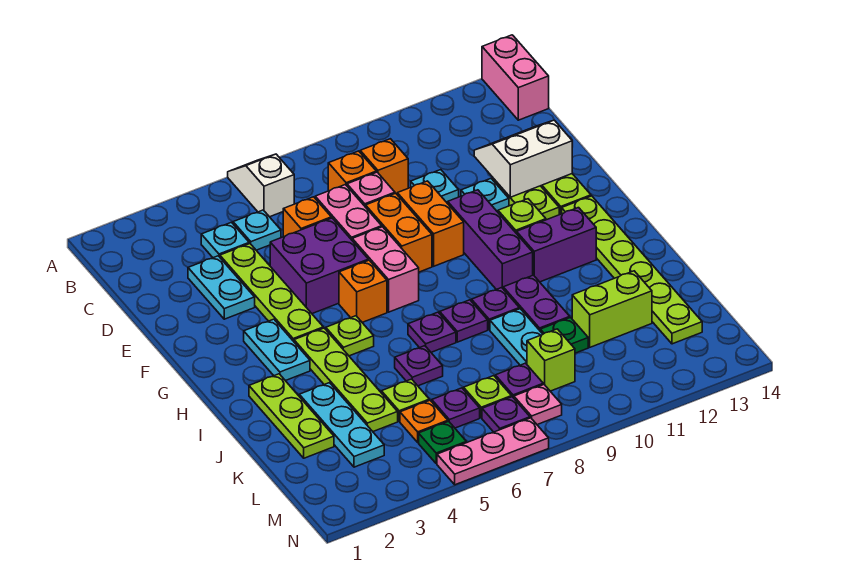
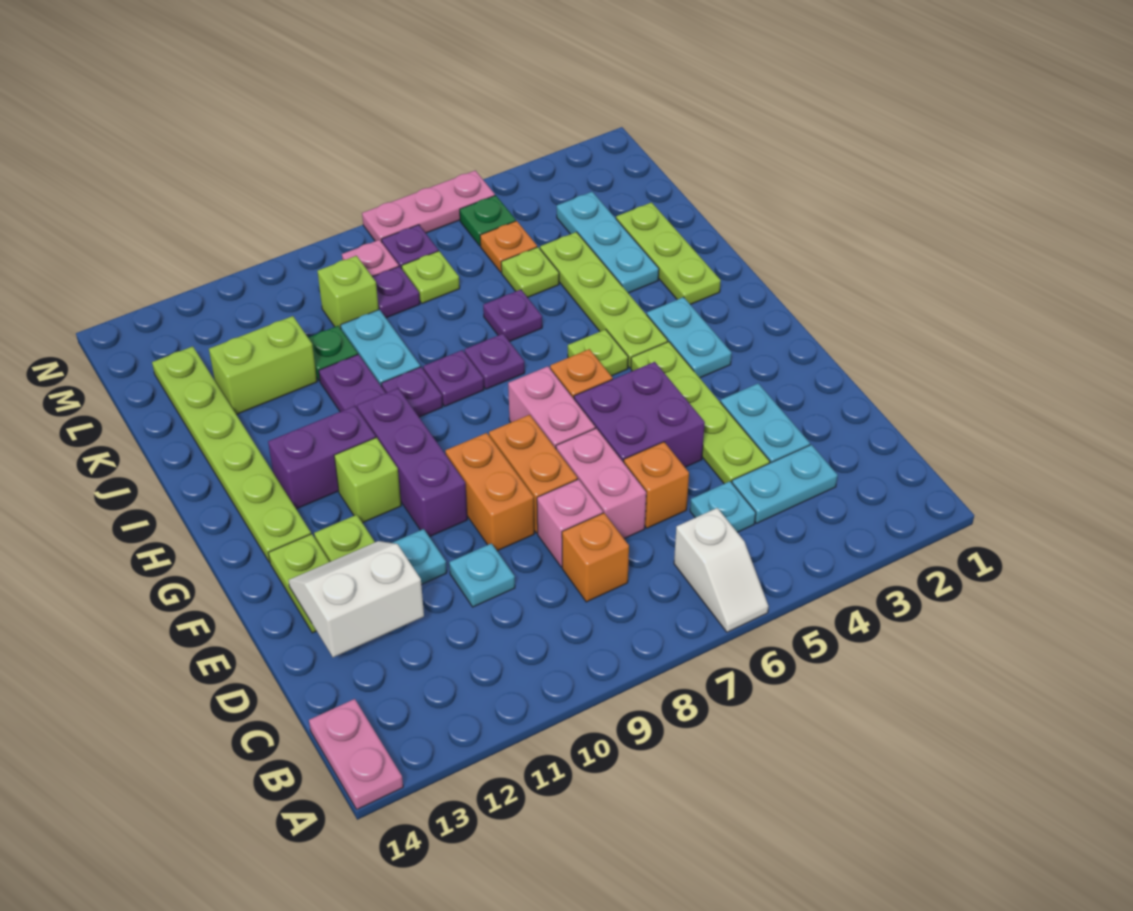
pink 1x2 brick [482,35,549,120] -> pink 1x2 plate [309,699,403,809]
cyan 1x1 plate [201,222,249,258] -> cyan 1x2 plate [732,445,838,523]
orange 1x1 brick [360,139,408,194] -> none
white 2x2 slope [474,120,572,197] -> white 2x2 slope turned to [288,541,424,657]
purple 1x1 plate [432,388,480,428] -> none

